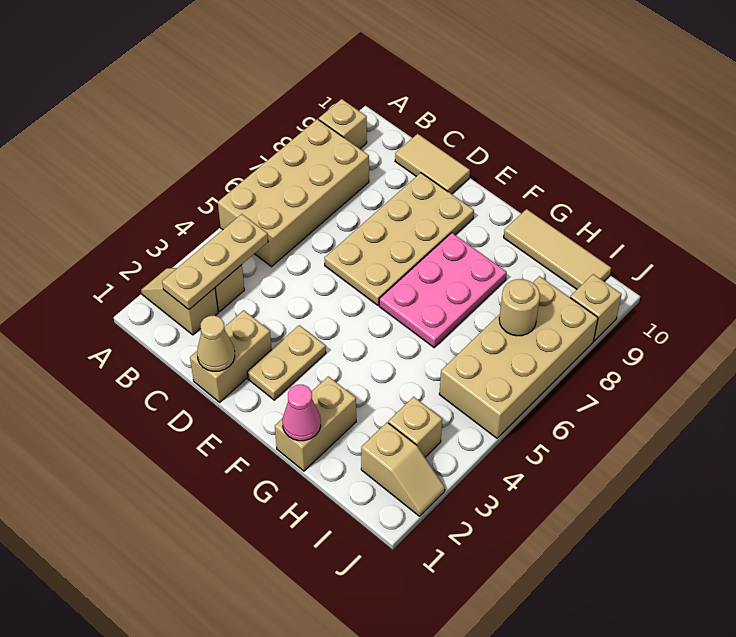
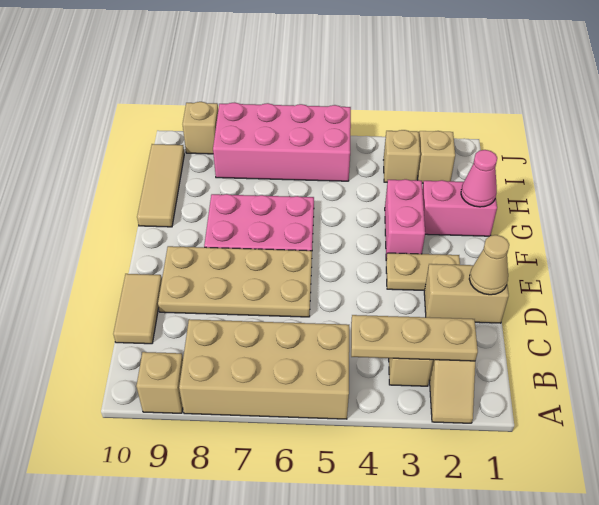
none -> pink 1x2 brick [385,179,425,259]
tan 1x2 brick [275,376,356,471] -> pink 1x2 brick [422,180,497,236]
tan 2x4 brick [439,276,598,438] -> pink 2x4 brick [213,103,351,181]
tan 1x1 round brick [499,279,540,336] -> none

